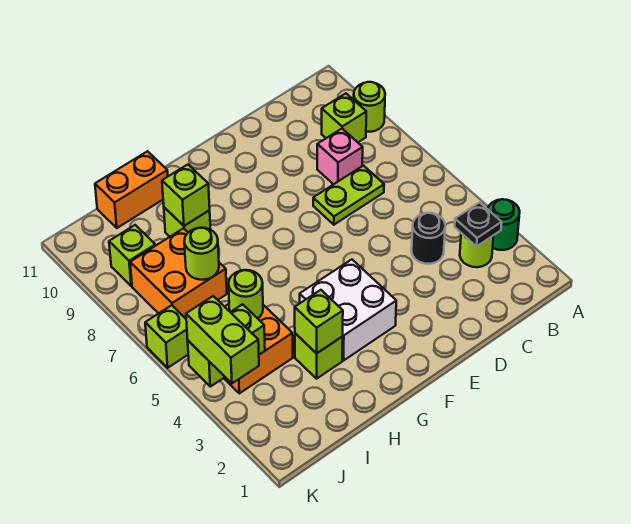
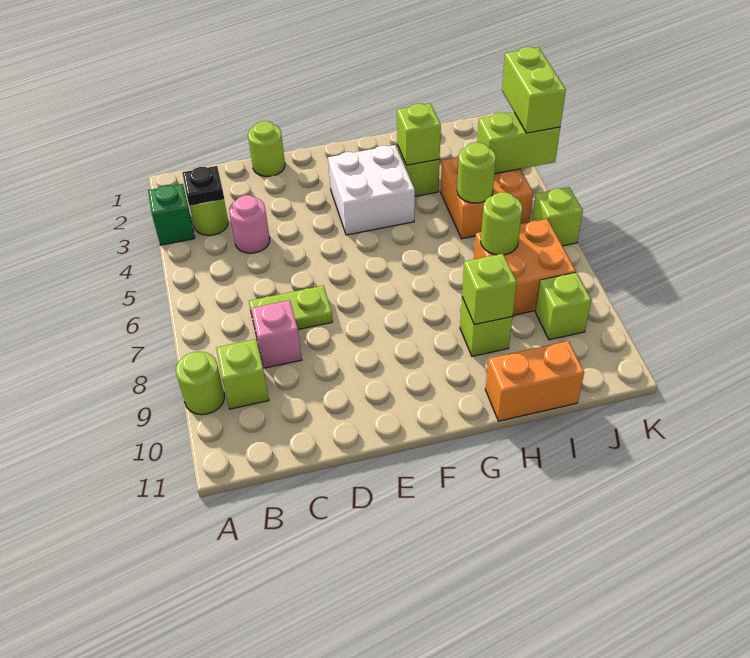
green 1x1 round brick [488,199,520,250] -> green 1x1 brick [148,184,195,245]
black 1x1 round brick [412,213,445,264] -> pink 1x1 round brick [229,195,270,253]
none -> lime 1x1 round brick [248,121,285,177]

